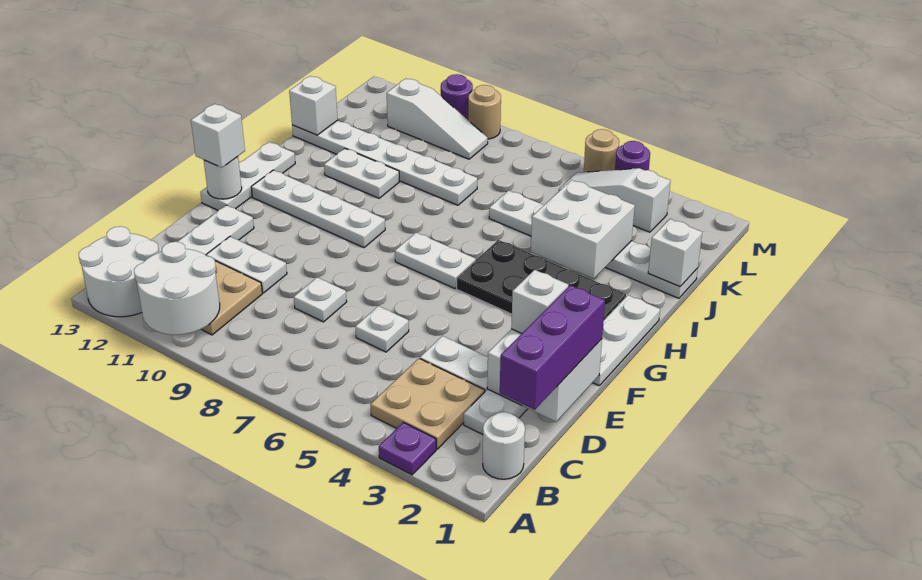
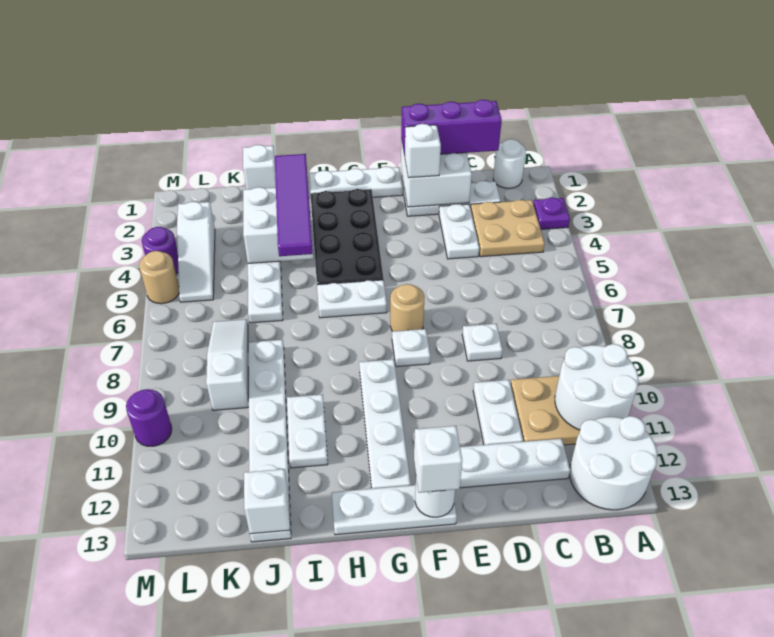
white 1x1 plate [355,306,409,352] -> white 1x1 plate moved to [392,329,430,367]
white 1x2 plate [395,233,476,288] -> white 1x2 plate turned to [317,280,387,318]
none -> purple 1x4 tile [275,154,313,256]
white 1x3 slope [387,79,488,159] -> white 1x3 slope moved to [206,319,248,410]
tan 1x1 round brick [468,85,501,139] -> tan 1x1 round brick moved to [390,284,425,331]

